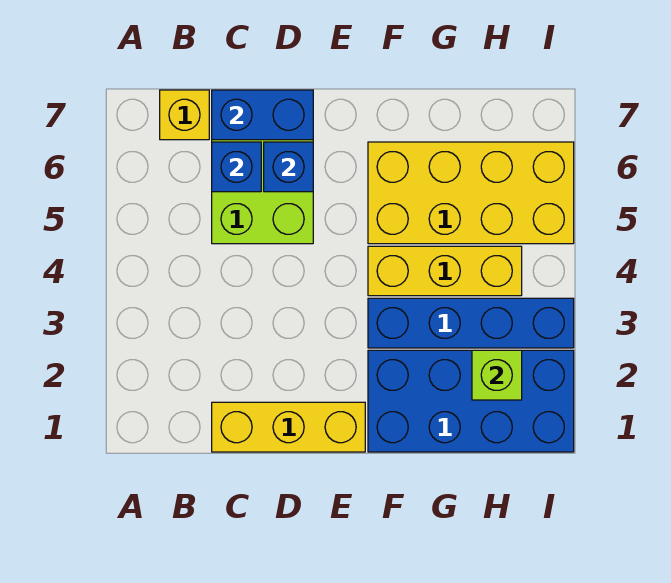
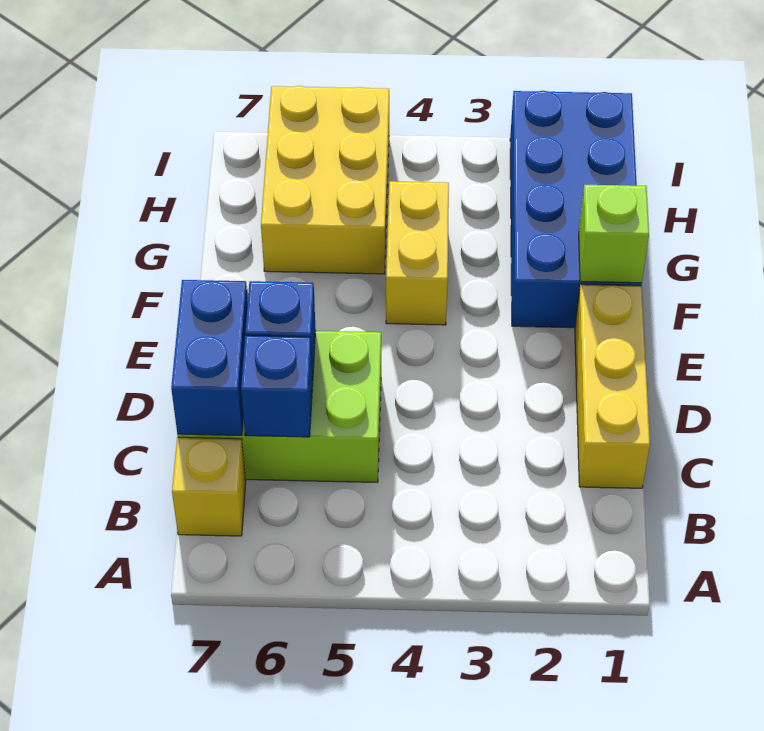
blue 1x4 brick [368,298,574,348] -> none
yellow 1x3 brick [368,246,522,296] -> yellow 1x2 brick [386,181,449,325]
yellow 2x4 brick [368,142,574,244] -> yellow 2x3 brick [261,86,389,274]
lime 1x1 brick [472,350,522,400] -> lime 1x1 brick moved to [579,185,649,283]

